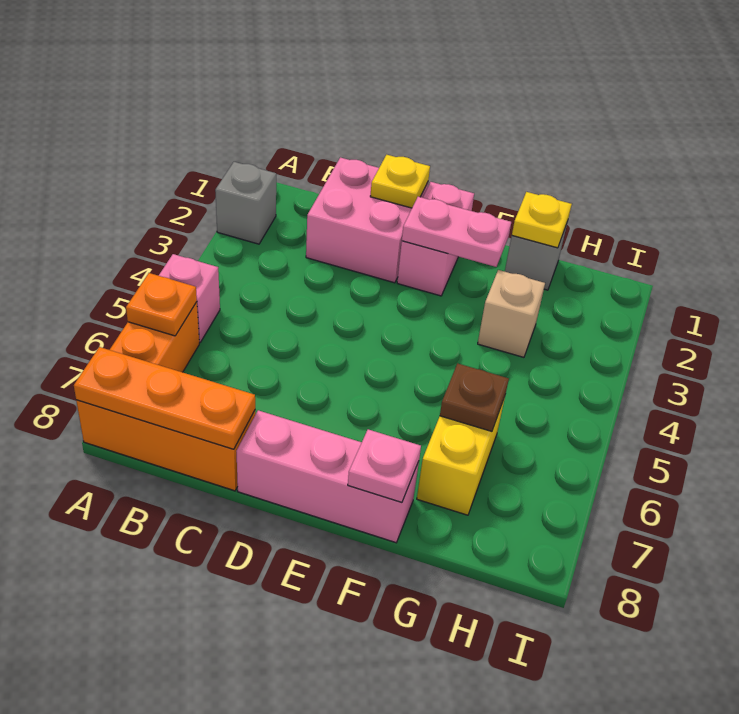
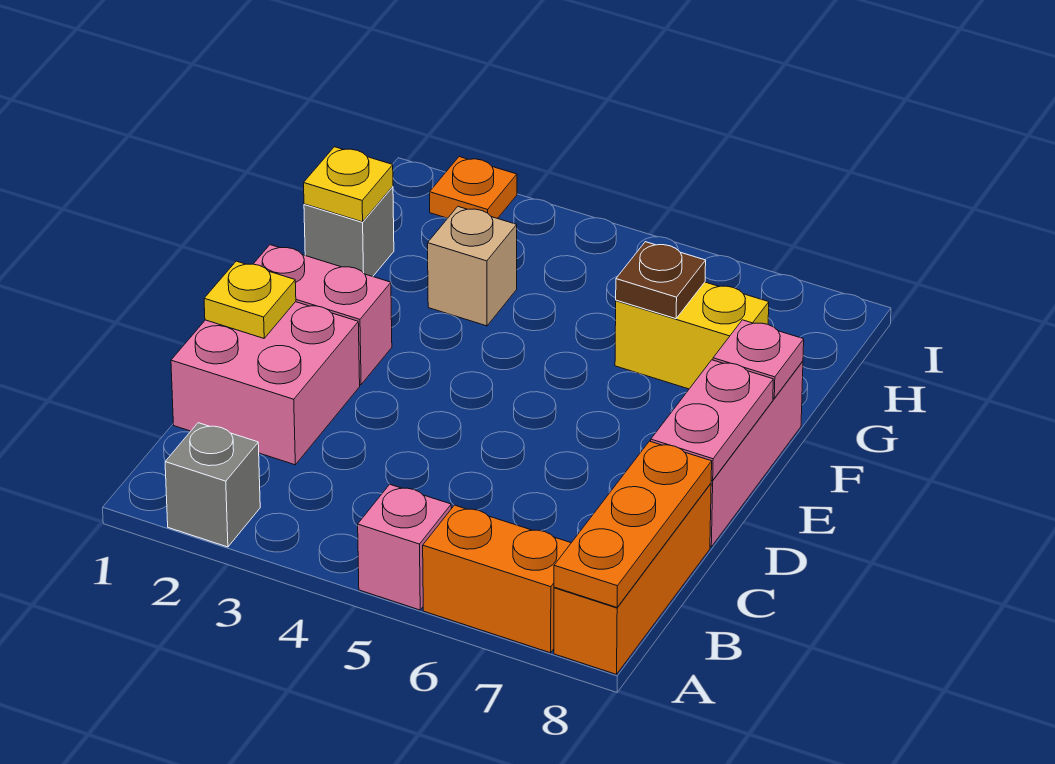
orange 1x1 plate [126,273,197,336] -> orange 1x1 plate moved to [430,157,517,219]
pink 1x2 plate [402,197,511,267] -> pink 1x2 plate moved to [651,360,773,480]

